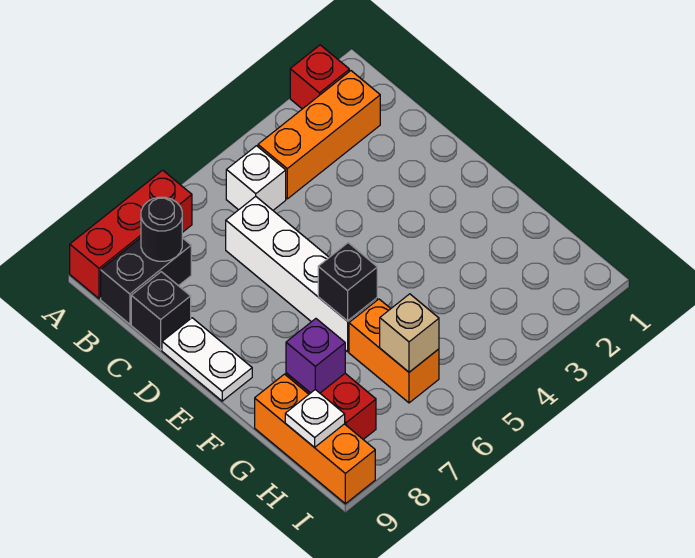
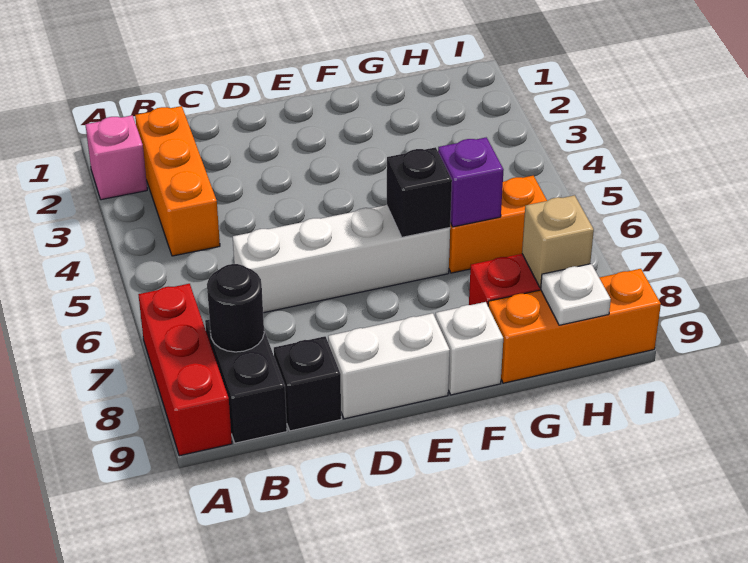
red 1x1 brick [290,45,349,109] -> pink 1x1 brick [85,115,147,200]
white 1x1 brick [226,146,286,210] -> white 1x1 brick moved to [435,302,503,395]
white 1x2 plate [162,318,252,401] -> white 1x2 brick [328,313,450,419]
purple 1x1 brick [286,319,345,393] -> purple 1x1 brick moved to [438,137,504,227]
tan 1x1 brick [380,294,439,372] -> tan 1x1 brick moved to [522,195,594,288]

